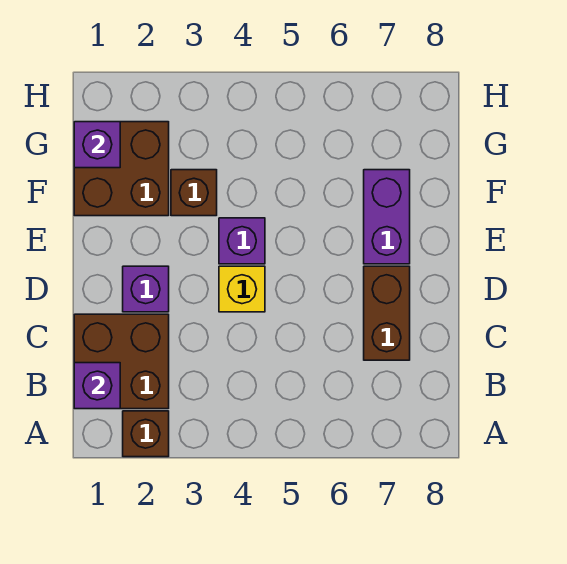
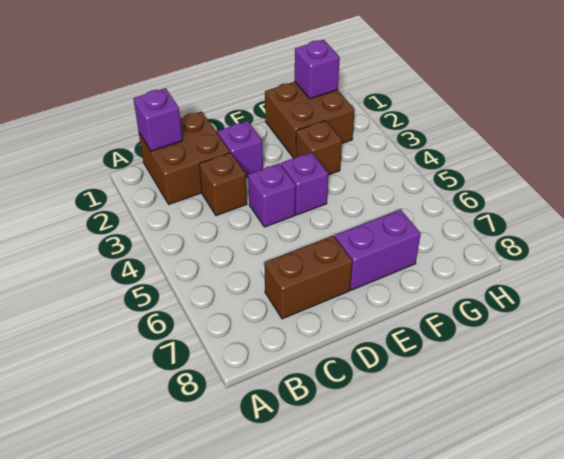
brown 1x1 brick [123,411,169,457] -> brown 1x1 brick moved to [199,153,247,216]
yellow 1x1 brick [219,266,265,312] -> purple 1x1 brick [248,163,296,227]

